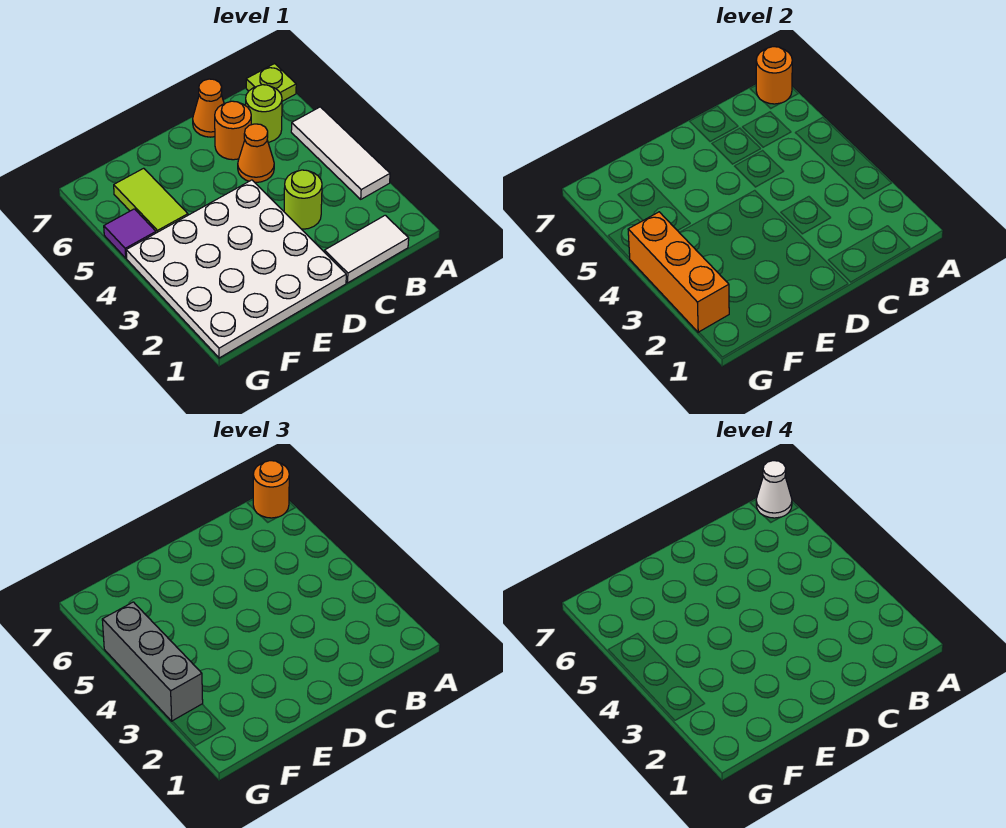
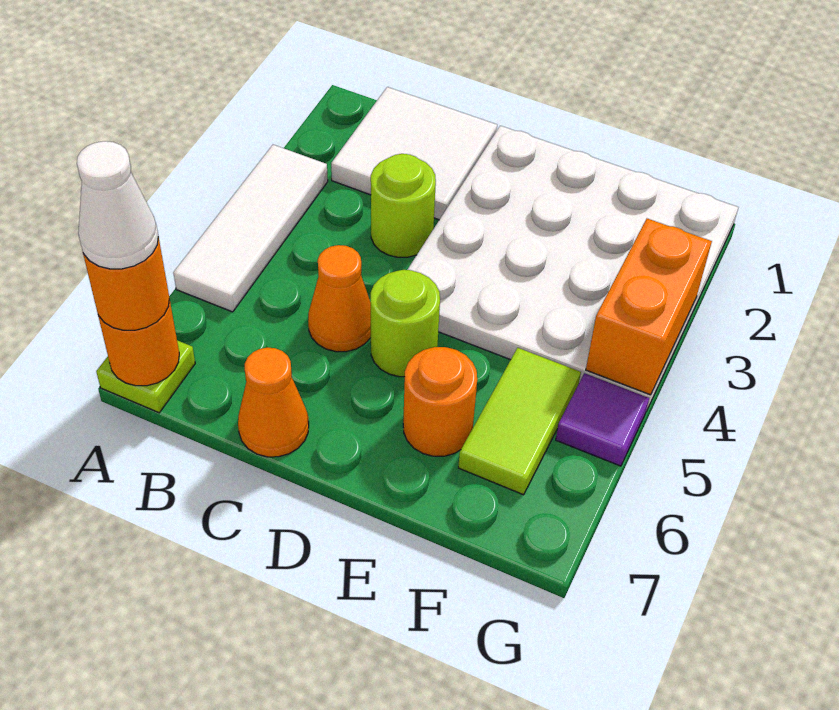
white 1x2 tile [325,215,409,283] -> white 2x2 tile [331,87,497,220]
lime 1x1 round brick [246,85,282,142] -> lime 1x1 round brick moved to [371,270,440,377]
orange 1x1 round brick [215,101,251,160] -> orange 1x1 round brick moved to [403,347,477,456]
orange 1x3 brick [628,212,729,332] -> orange 1x2 brick [586,219,712,395]
grey 1x3 brick [102,602,203,721] -> none

